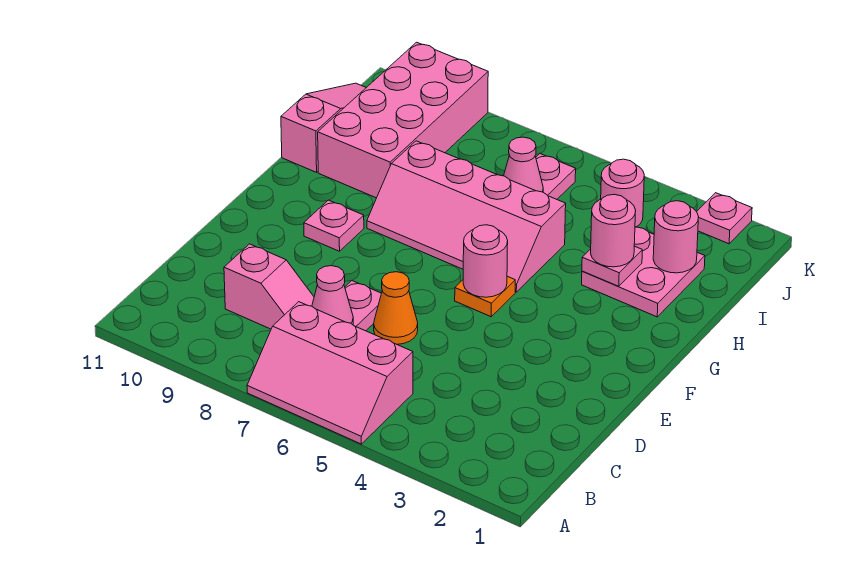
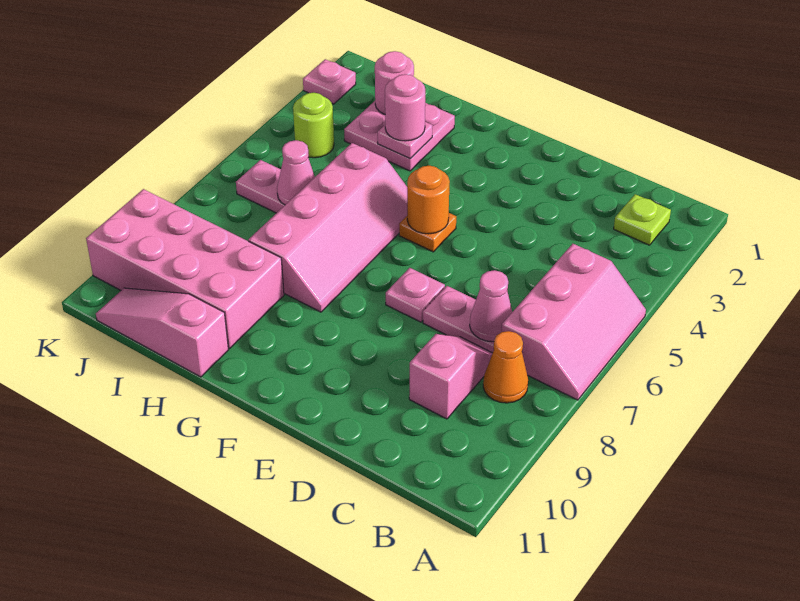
none -> lime 1x1 plate [614,194,671,245]
orange 1x1 cone [374,272,418,344] -> orange 1x1 cone moved to [483,331,528,403]
pink 1x1 round brick [463,225,508,297] -> orange 1x1 round brick [407,166,450,234]
pink 1x1 plate [304,200,364,251] -> pink 1x1 plate moved to [386,268,445,322]
pink 1x1 round brick [601,159,644,227] -> lime 1x1 round brick [293,93,334,158]

